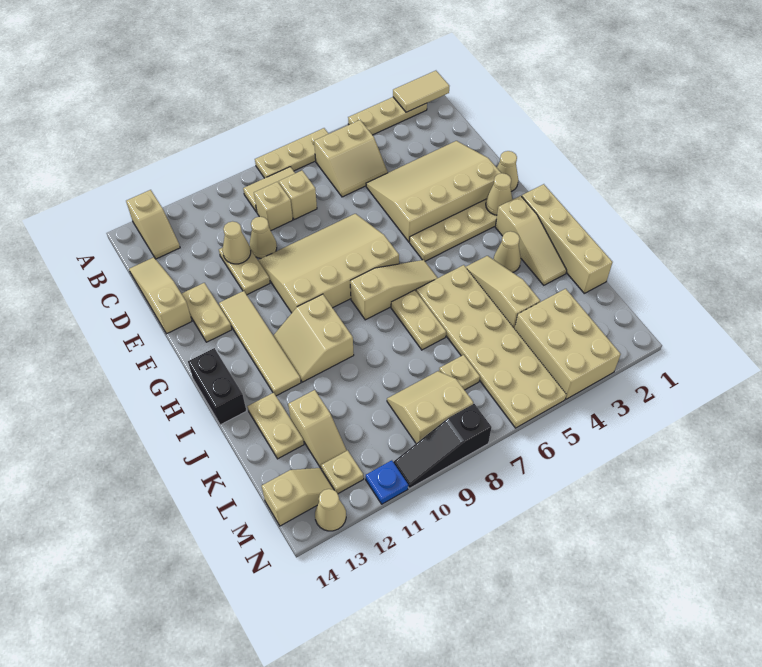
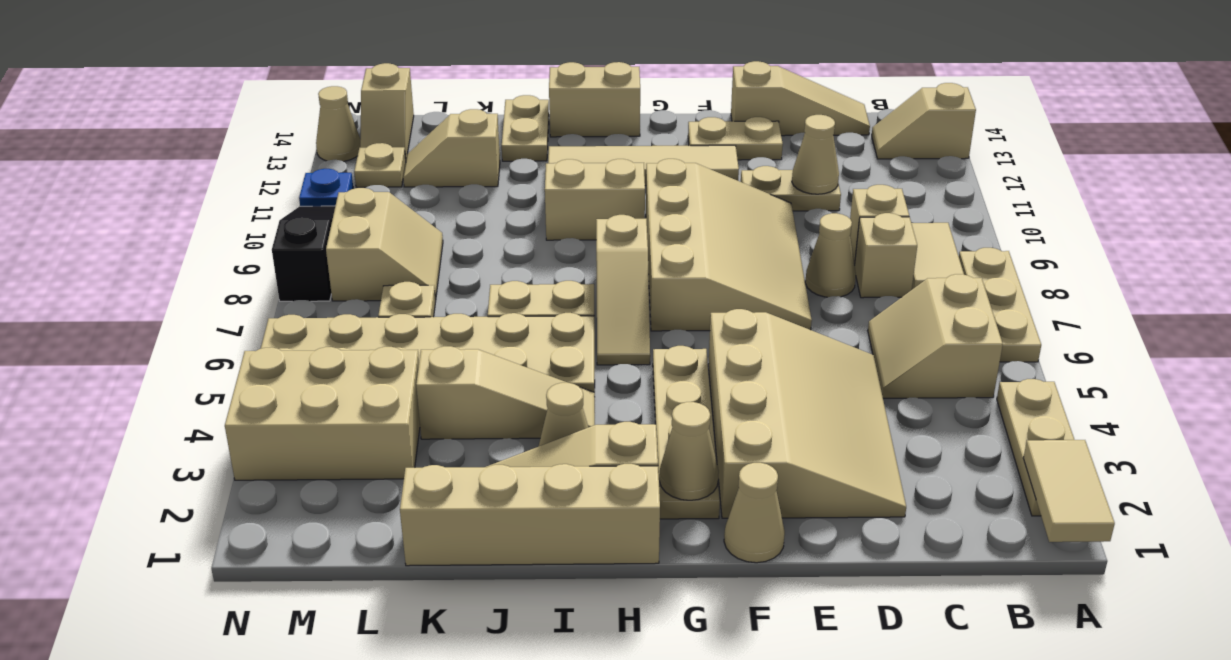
tan 1x1 cone [250,217,277,258] -> tan 1x1 cone moved to [805,213,856,297]
black 1x2 brick [188,348,246,425] -> tan 1x2 brick [549,62,640,137]
tan 1x2 plate [247,393,304,459] -> tan 1x2 plate turned to [502,95,549,161]

